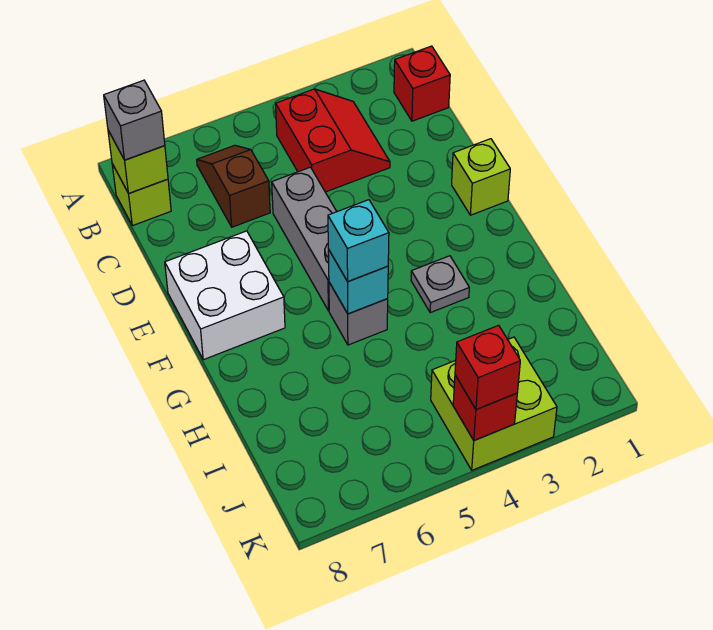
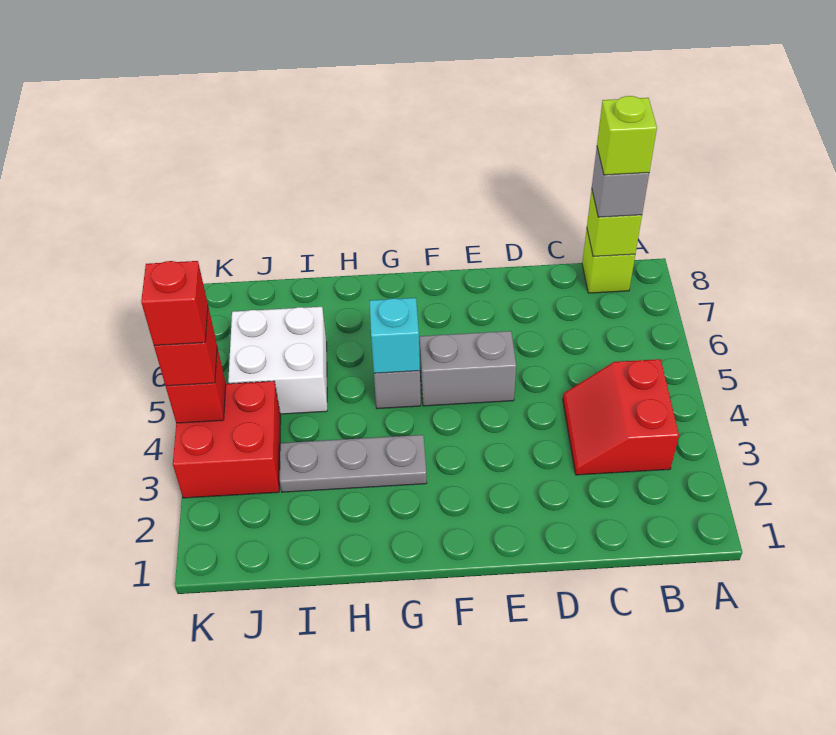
red 1x1 brick [394,46,450,121] -> red 1x1 brick moved to [141,261,208,345]
red 2x2 slope [276,89,390,192] -> red 2x2 slope turned to [563,359,679,475]
brown 1x2 slope [197,145,270,227] -> none
grey 1x3 brick [272,167,337,311] -> grey 1x2 brick [419,331,516,406]
lime 1x1 brick [452,139,510,215] -> lime 1x1 brick moved to [597,96,657,175]
white 2x2 brick [165,231,285,360] -> white 2x2 brick moved to [228,307,327,414]
grey 1x1 plate [411,256,469,313] -> grey 1x3 plate [280,435,427,492]
cyan 1x1 brick [328,200,389,281] -> none
lime 2x2 brick [431,337,557,470] -> red 2x2 brick [173,381,281,498]

